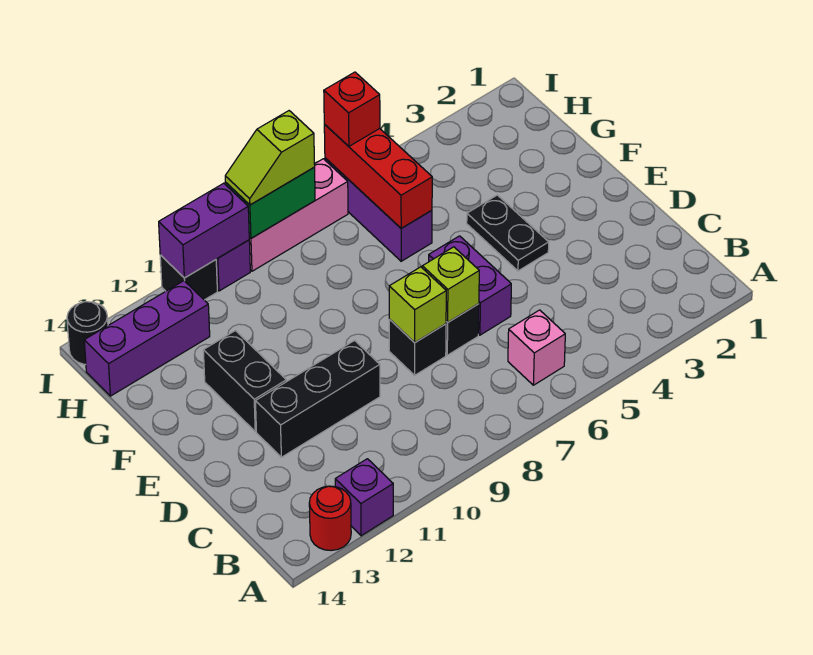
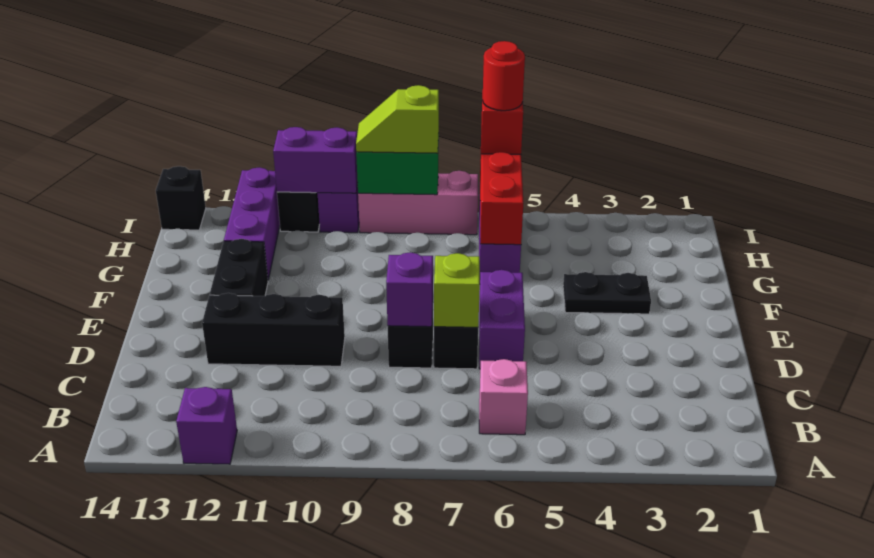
red 1x1 round brick [309,486,351,551] -> red 1x1 round brick moved to [483,41,525,111]
lime 1x1 brick [389,267,446,343] -> purple 1x1 brick [386,252,433,327]
black 1x2 plate [467,195,549,271] -> black 1x2 plate turned to [563,272,651,314]
purple 1x3 brick [84,281,210,396] -> purple 1x3 brick turned to [224,167,280,280]
black 1x1 round brick [67,302,108,364] -> black 1x1 brick [156,166,206,230]

